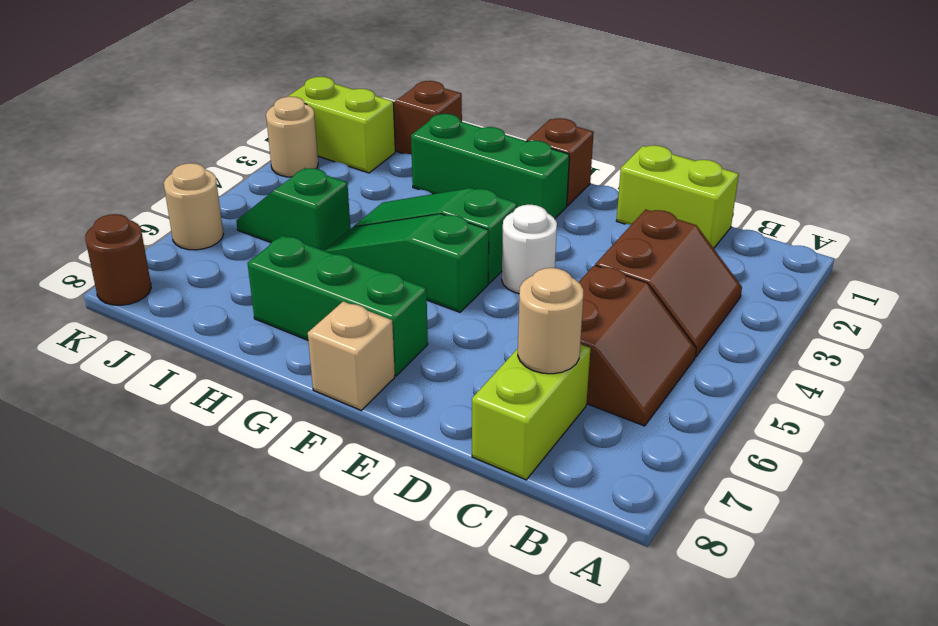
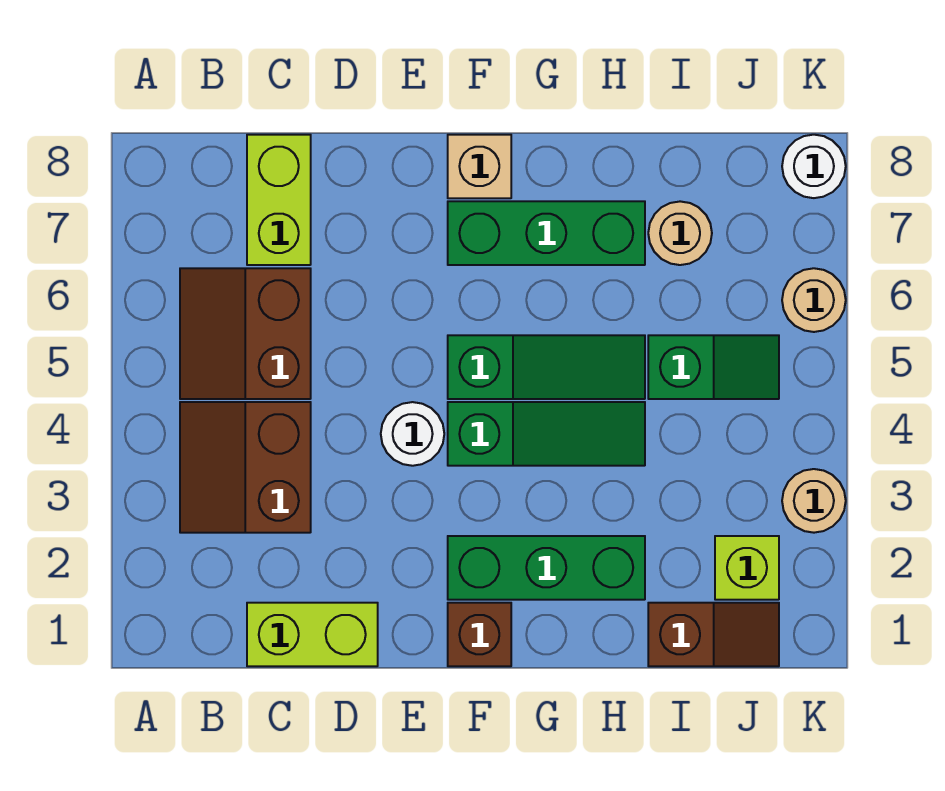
tan 1x1 round brick [518,268,583,374] -> tan 1x1 round brick moved to [648,201,712,265]
lime 1x2 brick [287,77,395,173] -> lime 1x1 brick [715,536,779,600]
brown 1x1 round brick [85,214,151,305] -> white 1x1 round brick [782,135,846,198]

